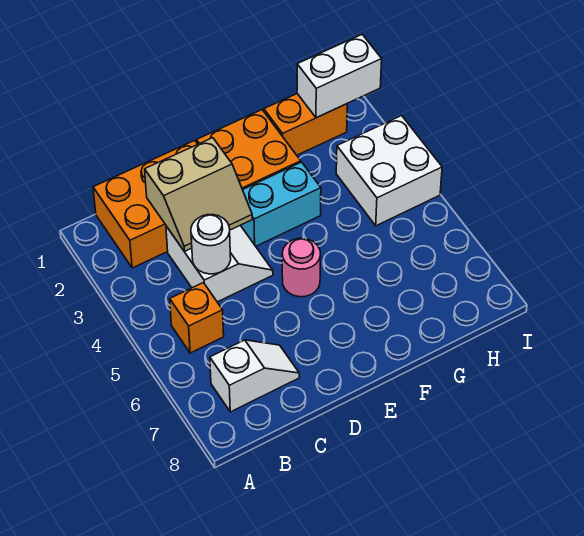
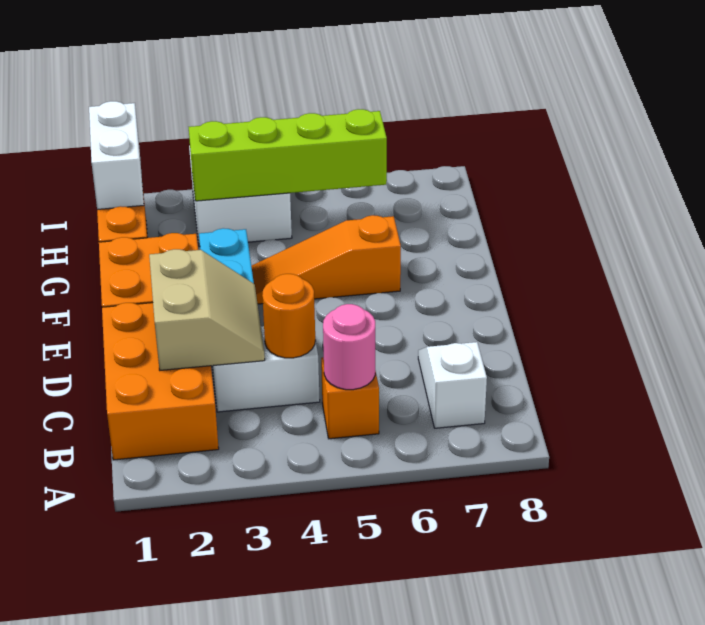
white 1x1 round brick [191,215,231,274] -> orange 1x1 round brick [262,274,315,358]
pink 1x1 round brick [282,238,321,297] -> pink 1x1 round brick moved to [323,304,375,390]
none -> orange 1x3 slope [251,215,401,304]
none -> lime 1x4 brick [189,109,387,201]

